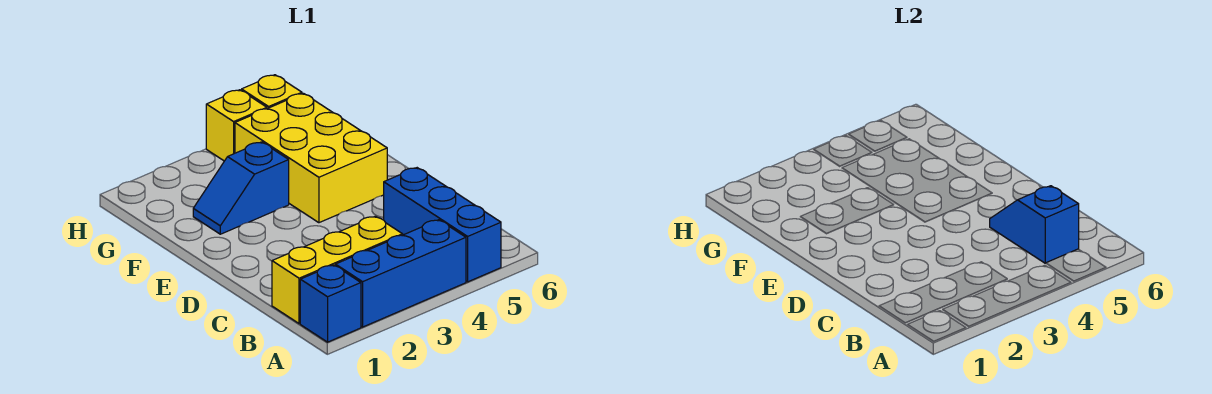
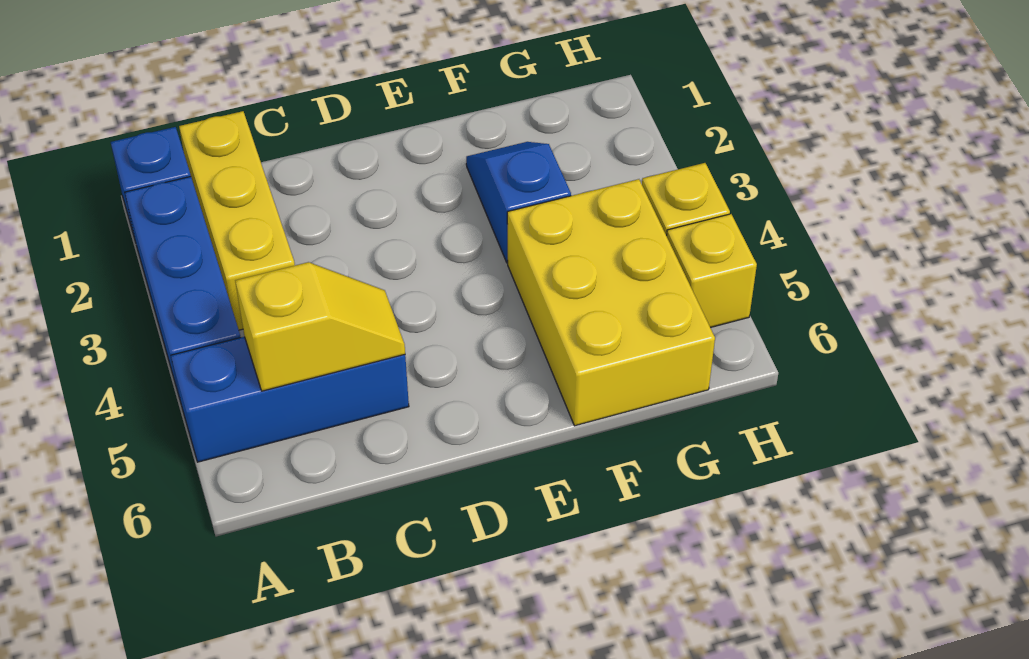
blue 1x2 slope [990,186,1079,263] -> yellow 1x2 slope [235,262,405,391]
yellow 2x3 brick [235,93,387,223] -> yellow 2x3 brick turned to [507,179,715,426]

